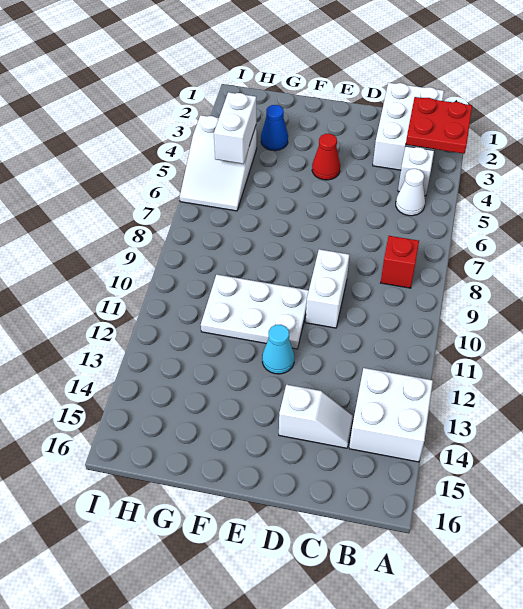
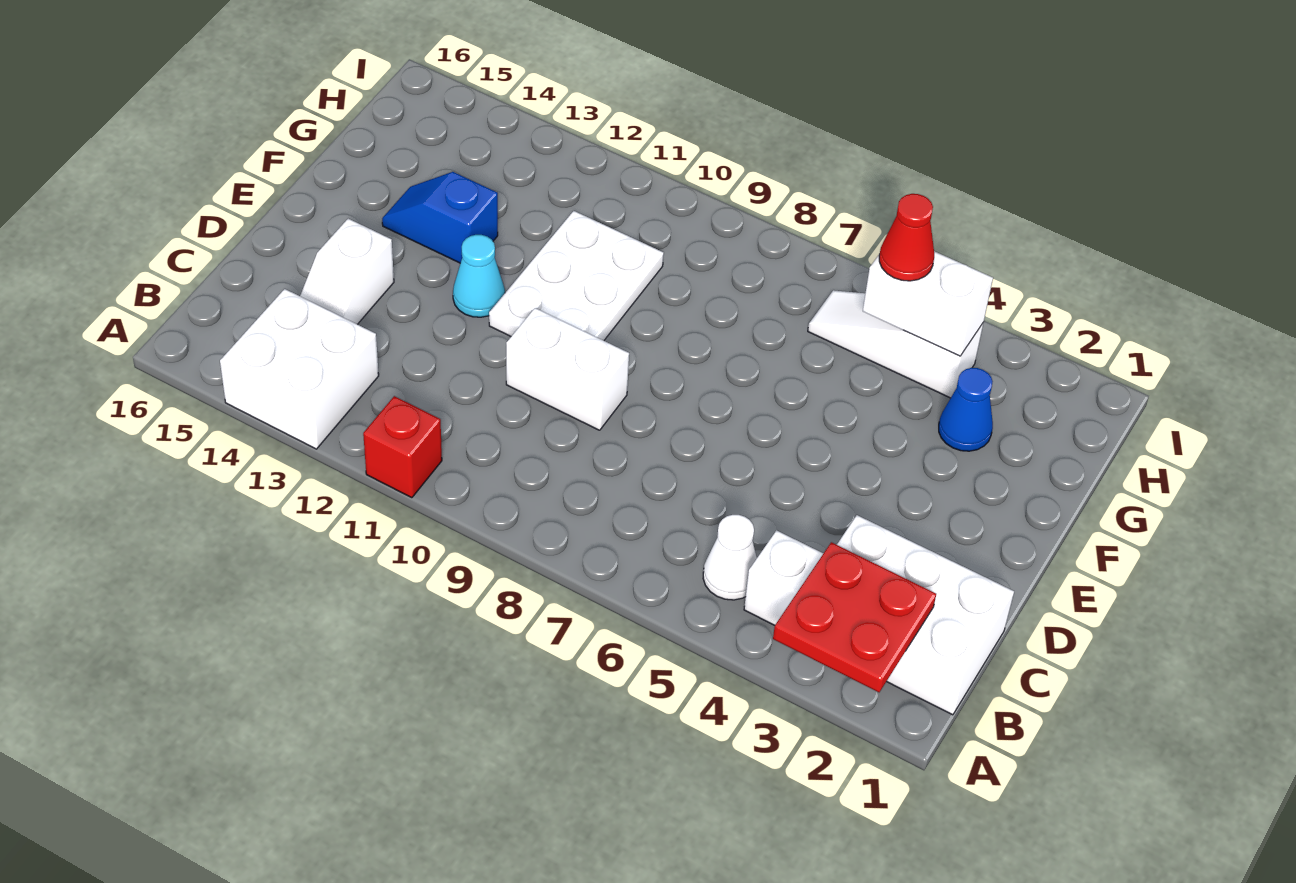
red 1x1 brick [381,236,419,288] -> red 1x1 brick moved to [363,396,442,498]
red 1x1 cone [312,134,340,180] -> red 1x1 cone moved to [879,194,934,281]
none -> blue 1x2 slope [382,172,498,263]
white 2x3 slope [180,115,257,211] -> white 1x3 slope [808,290,984,398]

